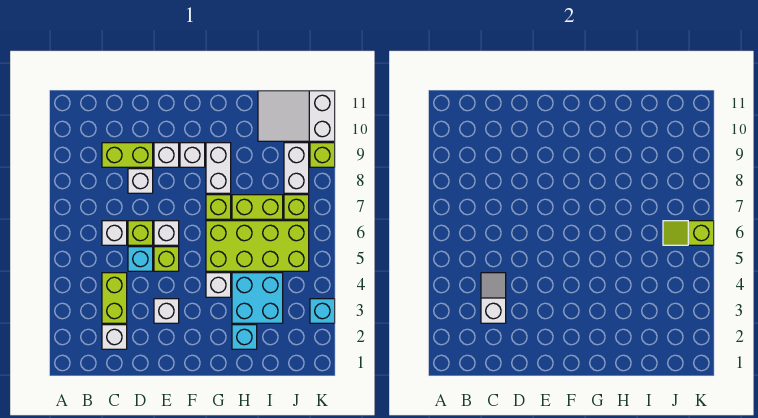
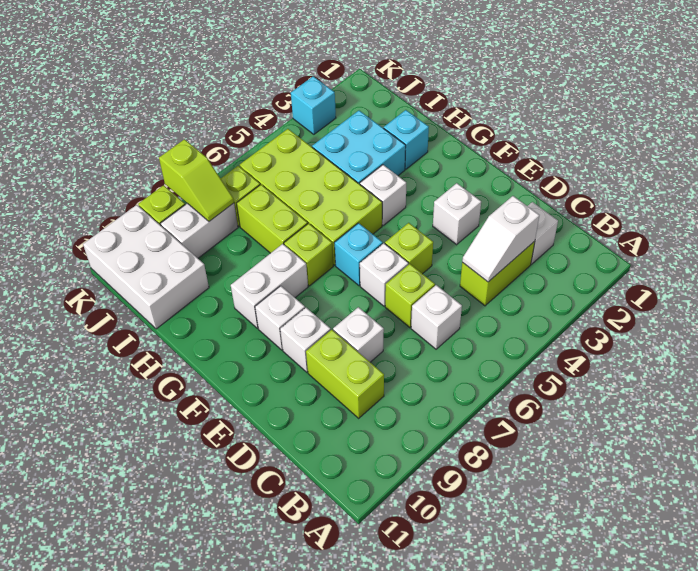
cyan 1x1 brick [128,247,153,271] -> cyan 1x1 brick moved to [335,223,383,286]
white 2x3 slope [258,91,335,141] -> white 2x3 brick [83,205,209,329]
lime 1x2 slope [663,221,714,245] -> lime 1x2 slope moved to [159,139,234,221]

